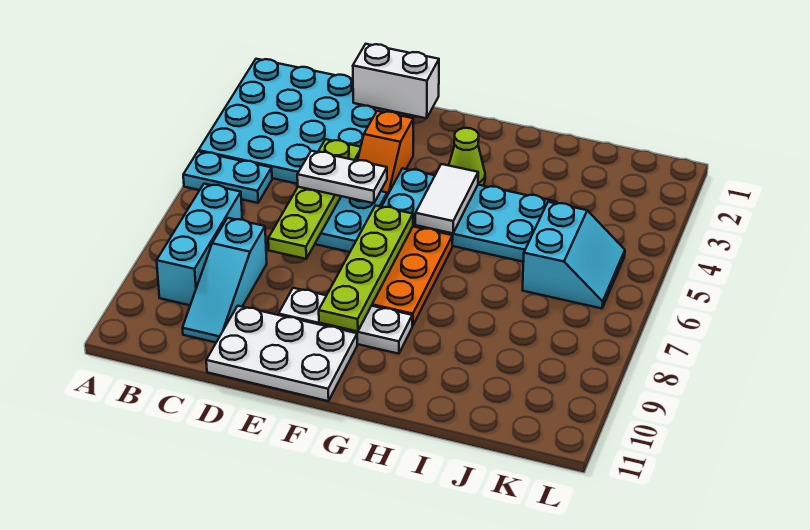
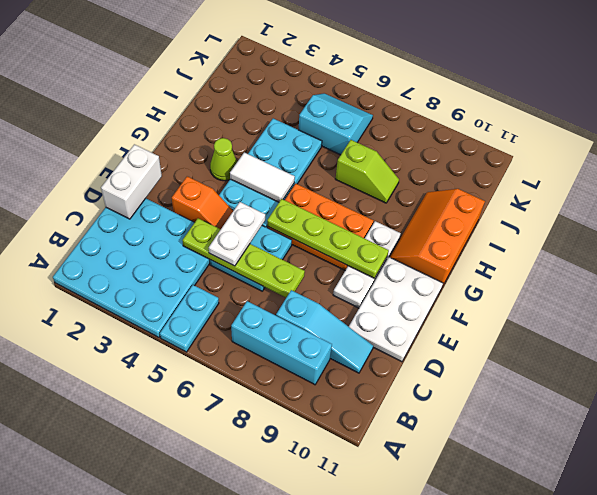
none -> orange 2x3 slope [390,189,485,287]
none -> lime 1x2 slope [336,140,399,203]

